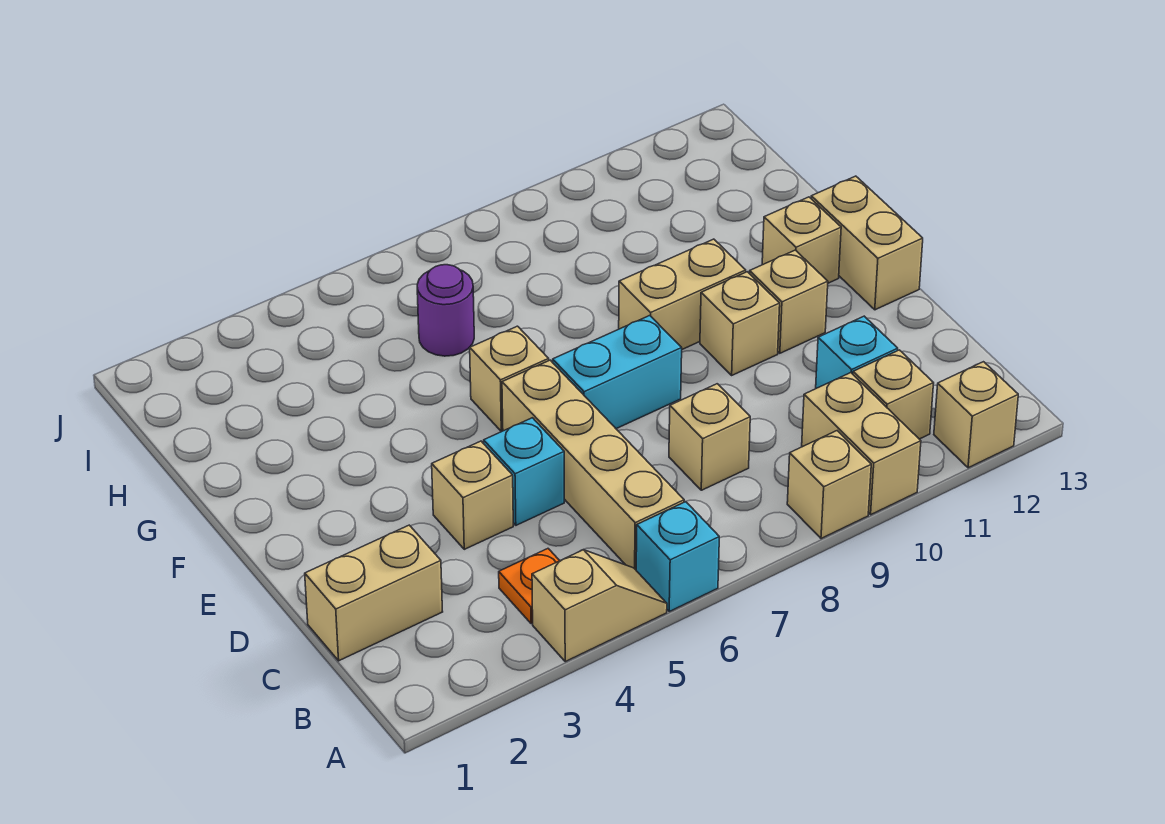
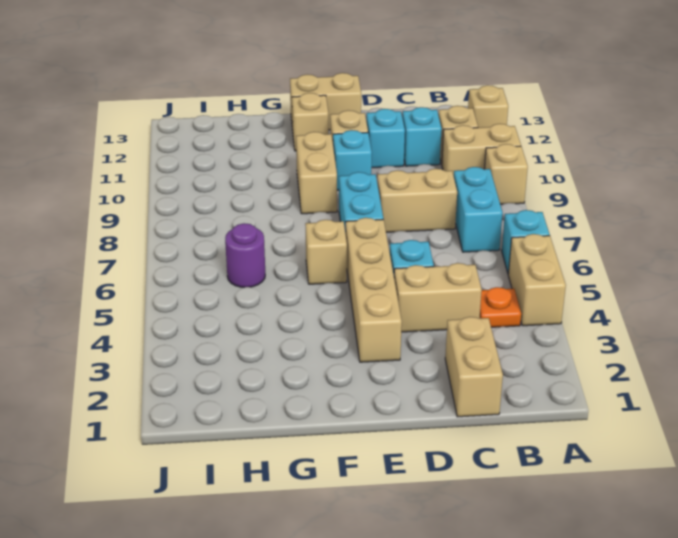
tan 1x2 slope [532,550,667,662] -> tan 1x2 brick [508,234,566,326]
tan 1x4 brick [502,360,684,570] -> tan 1x4 brick turned to [346,218,402,362]
none -> cyan 1x2 brick [454,167,503,252]
tan 1x1 brick [669,384,750,490] -> tan 1x2 brick [377,169,457,232]
tan 1x1 brick [432,441,513,549] -> tan 1x2 brick [394,263,482,332]
none -> cyan 1x1 brick [366,109,405,168]
tan 1x1 brick [700,272,780,375] -> cyan 1x1 brick [333,130,372,190]

